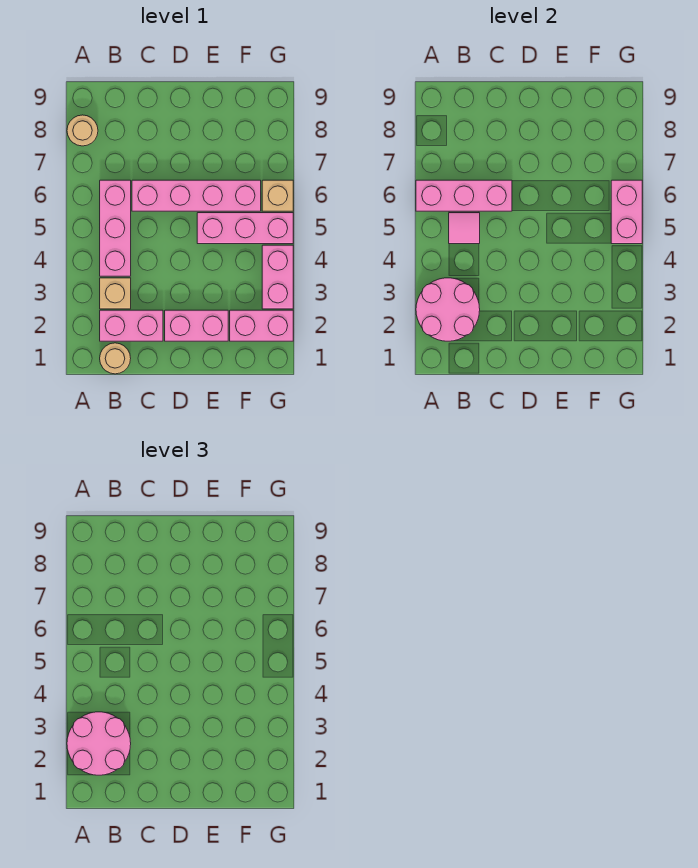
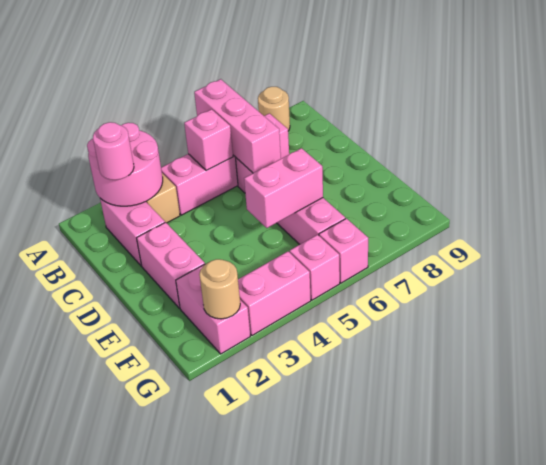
pink 2x2 round brick [67,712,131,775] -> pink 1x1 round brick [93,122,134,180]
tan 1x1 round brick [100,343,131,374] -> tan 1x1 round brick moved to [199,259,240,319]
pink 1x3 brick [100,180,131,276] -> pink 1x4 brick [161,113,289,215]
pink 1x1 tile [449,213,480,244] -> pink 1x1 brick [184,109,233,171]
pink 1x3 brick [197,213,293,244] -> pink 1x1 brick [290,235,340,300]
pink 1x2 brick [611,180,642,244] -> pink 1x2 brick moved to [244,148,323,228]
tan 1x1 brick [262,180,293,211] -> pink 1x1 brick [319,218,368,283]

